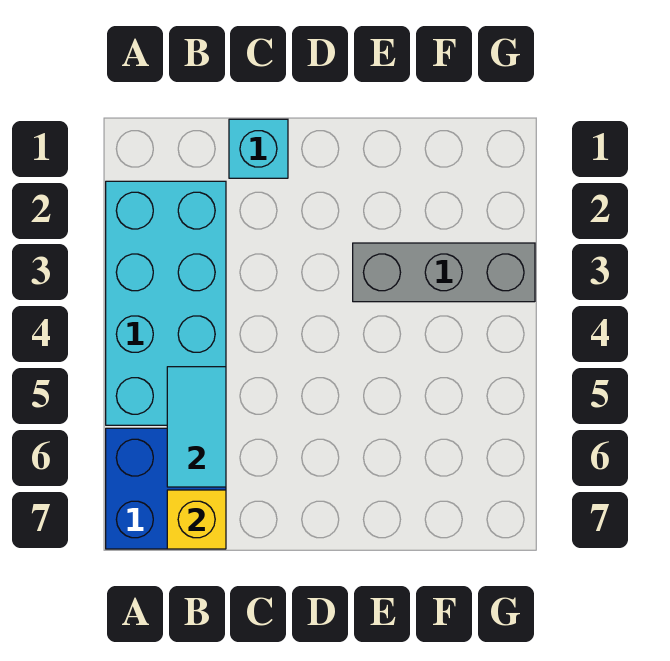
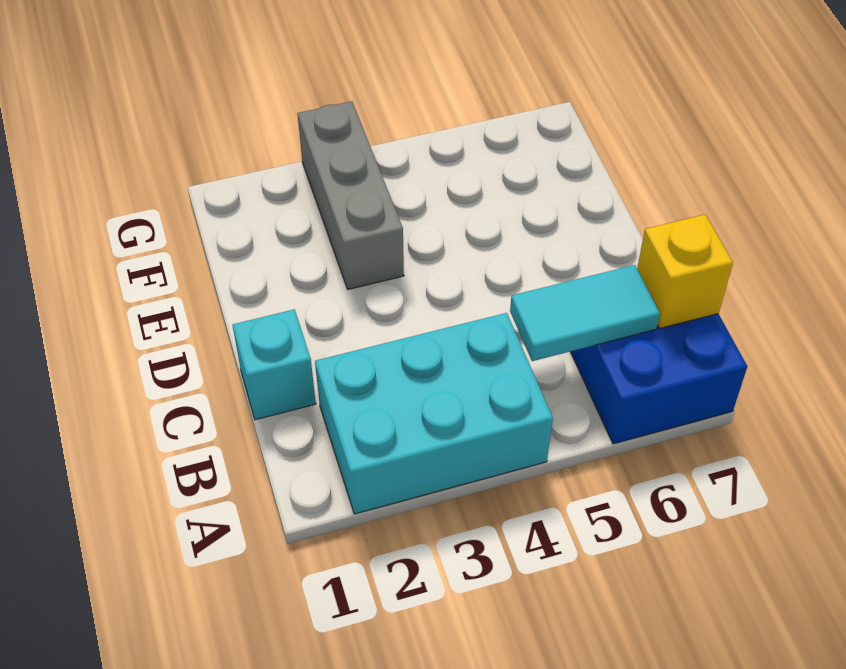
cyan 2x4 brick [106,181,226,425] -> cyan 2x3 brick [315,313,553,514]

